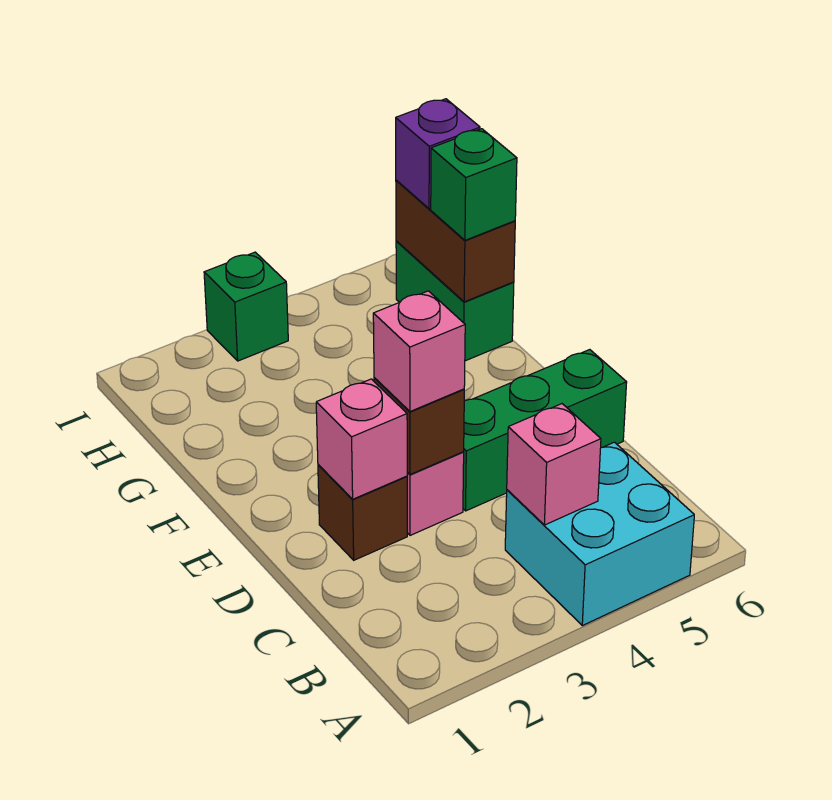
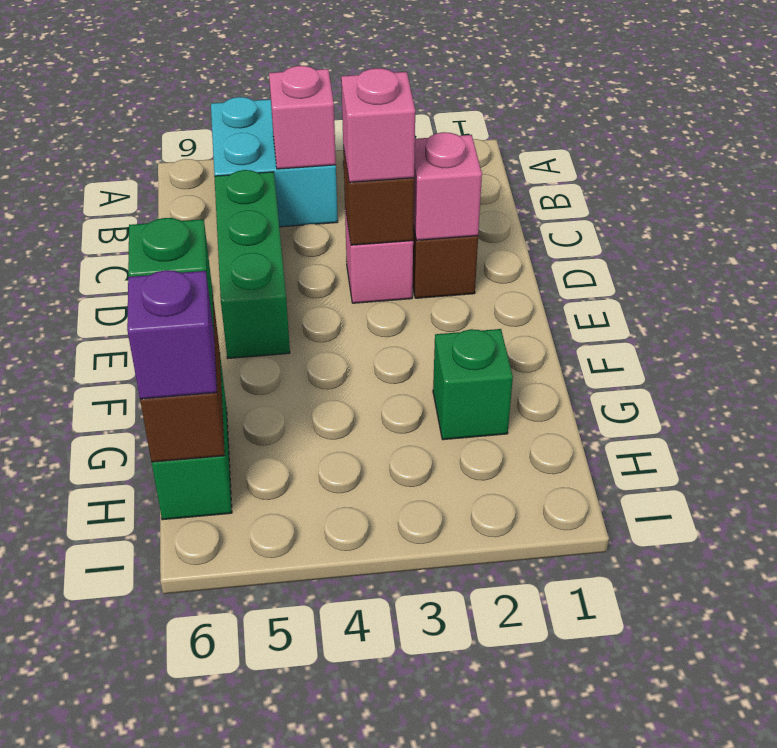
green 1x3 brick [463,350,627,511] -> green 1x3 brick turned to [214,170,290,358]
green 1x1 brick [204,252,288,361] -> green 1x1 brick moved to [433,329,513,440]

